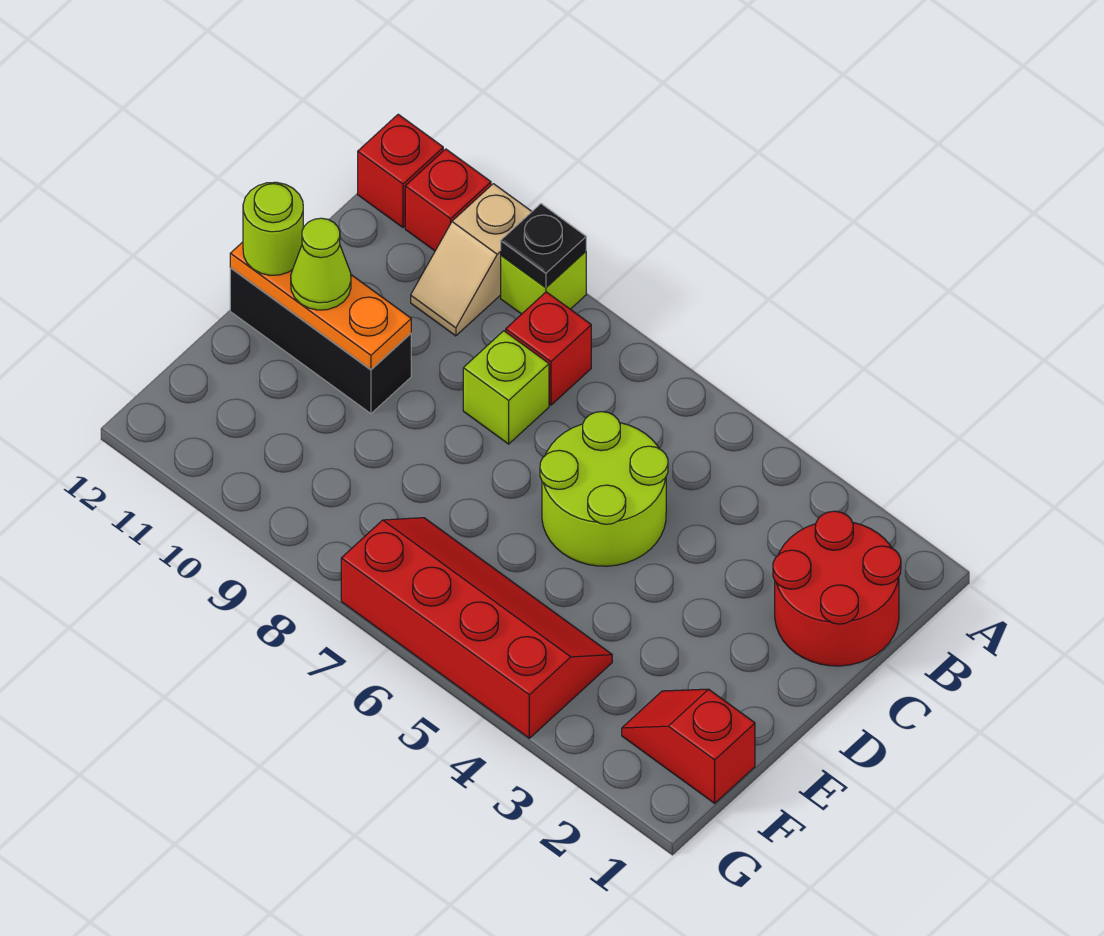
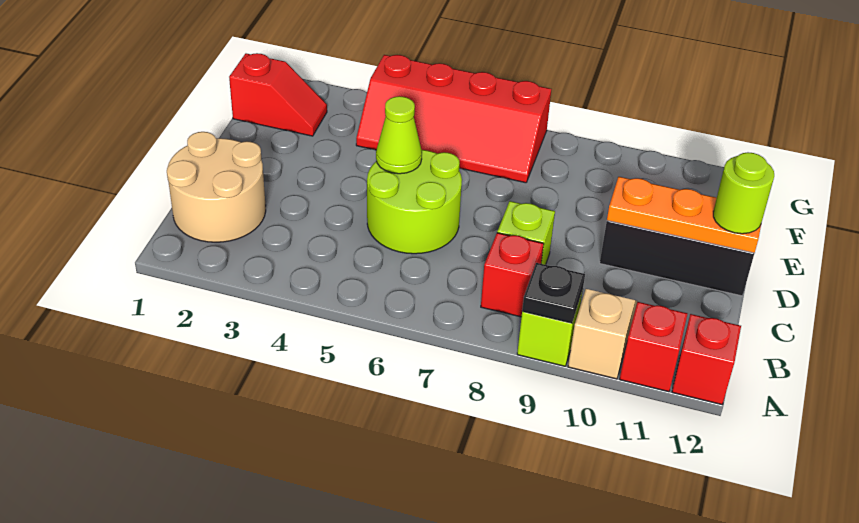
red 2x2 round brick [773,511,901,666] -> tan 2x2 round brick [167,132,266,242]
lime 1x1 cone [291,218,351,310] -> lime 1x1 cone moved to [376,96,422,174]

